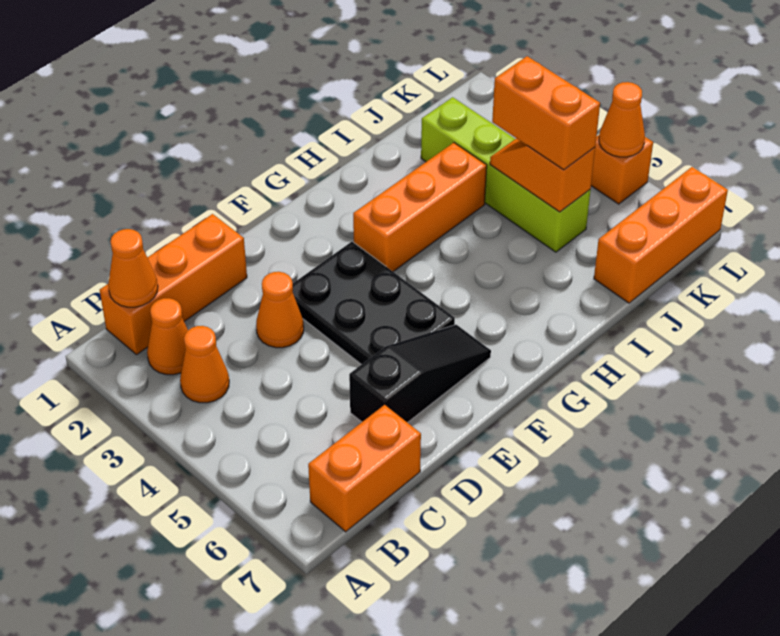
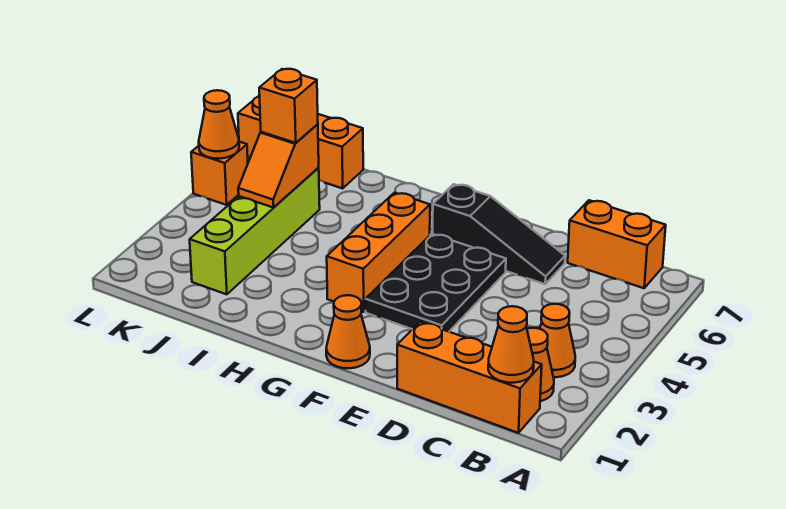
orange 1x1 cone [256,272,304,348] -> orange 1x1 cone moved to [326,295,370,368]
black 1x3 slope [349,325,491,423] -> black 1x3 slope turned to [433,184,565,284]
orange 1x3 brick [353,143,487,272] -> orange 1x3 brick turned to [327,193,430,312]
orange 1x2 brick [492,56,600,170] -> orange 1x1 brick [259,69,318,143]

